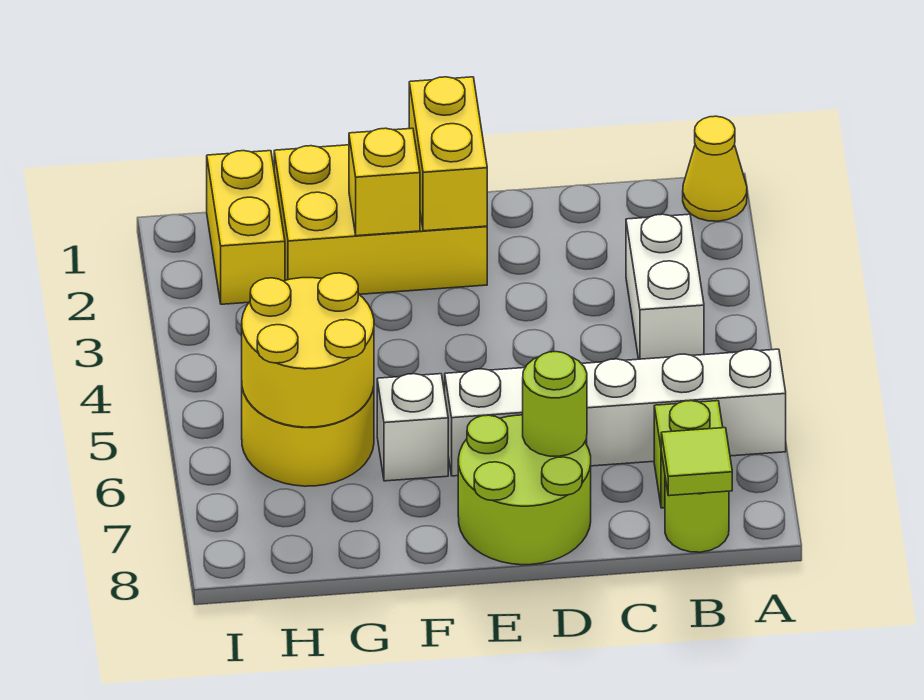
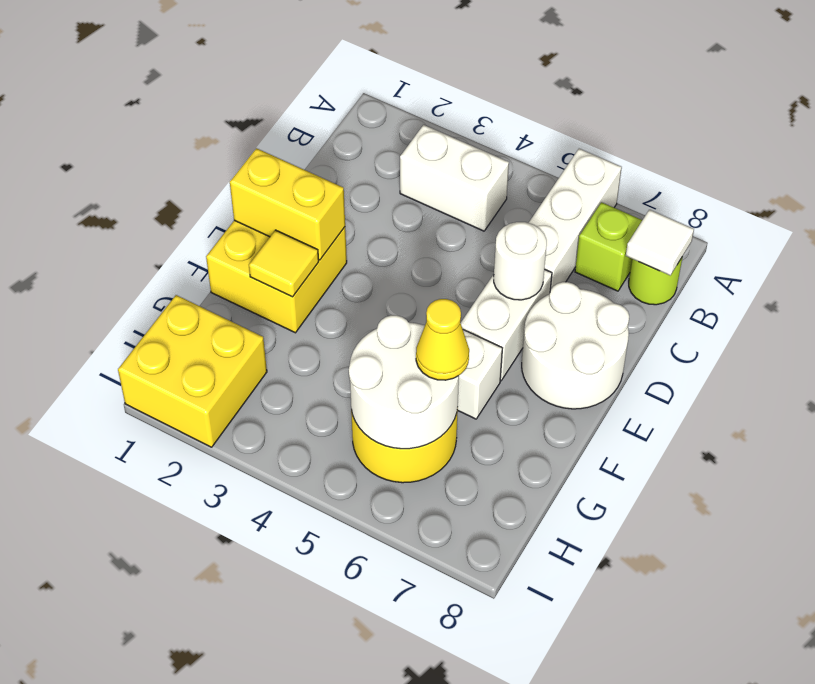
yellow 1x1 cone [683,116,747,221] -> yellow 1x1 cone moved to [416,299,469,380]
lime 1x1 tile [661,428,732,496] -> white 1x1 tile [626,210,694,275]
none -> white 1x1 round brick [494,222,547,300]
lime 2x2 round brick [458,415,591,565] -> white 2x2 round brick [522,282,629,409]
lime 1x1 round brick [523,352,587,456] -> none
yellow 2x3 brick [274,145,487,294] -> yellow 2x2 brick [206,220,347,333]
yellow 1x1 brick [349,128,420,236] -> yellow 1x1 tile [249,230,319,297]
yellow 2x2 round brick [242,273,374,427] -> white 2x2 round brick [349,315,459,449]
yellow 1x2 brick [207,151,285,304] -> yellow 2x2 brick [118,295,267,447]

